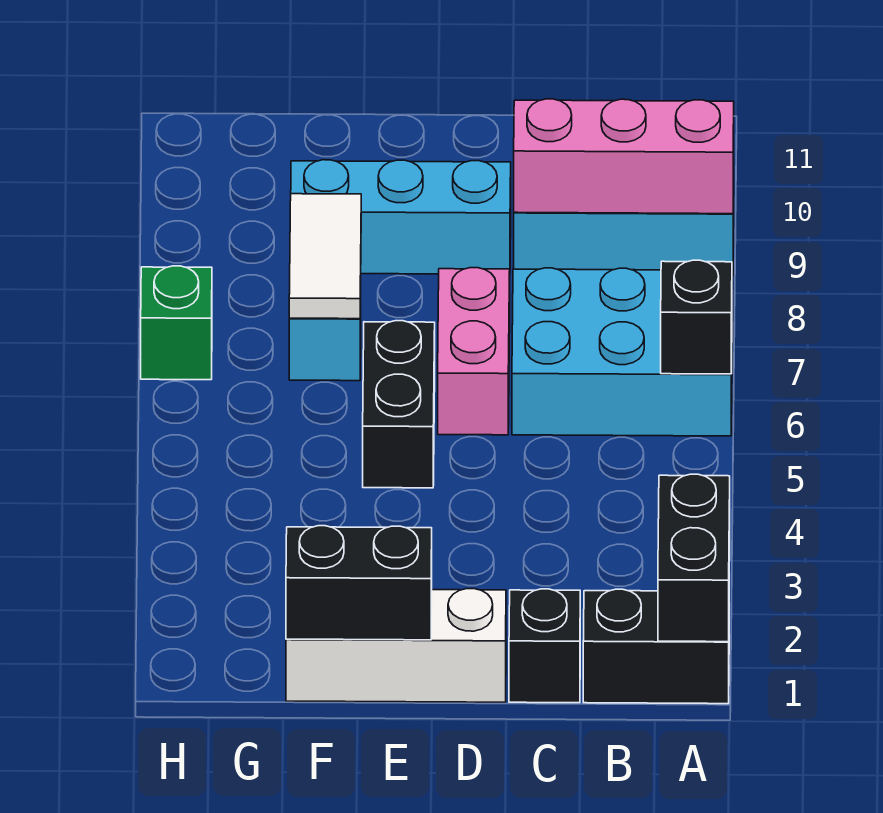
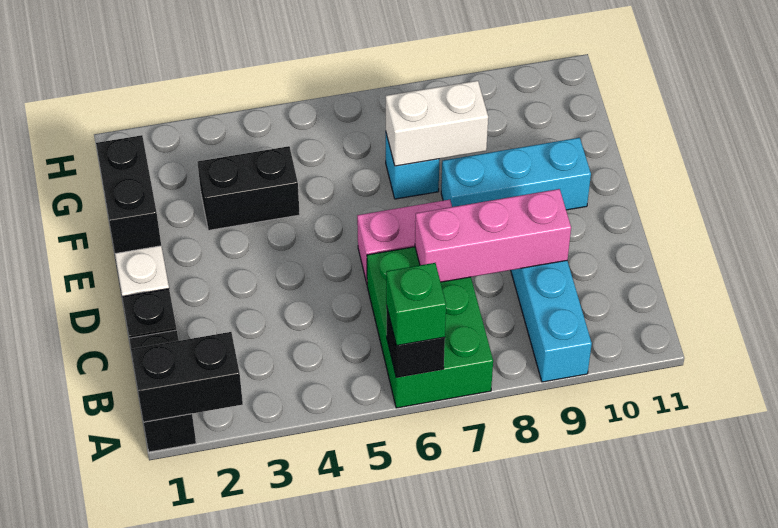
cyan 2x3 brick [512,268,733,436] -> green 2x3 brick [367,247,493,408]
pink 1x3 brick [514,99,734,214] -> pink 1x3 brick turned to [415,189,571,282]
cyan 1x3 brick [291,160,511,274] -> cyan 1x3 brick turned to [441,138,591,210]
black 1x2 brick [363,321,435,488] -> black 1x2 brick moved to [198,146,300,230]
white 1x2 tile [289,194,361,319] -> white 1x2 brick [386,81,488,166]
green 1x1 brick [141,266,212,380] -> green 1x1 brick moved to [386,263,446,346]

